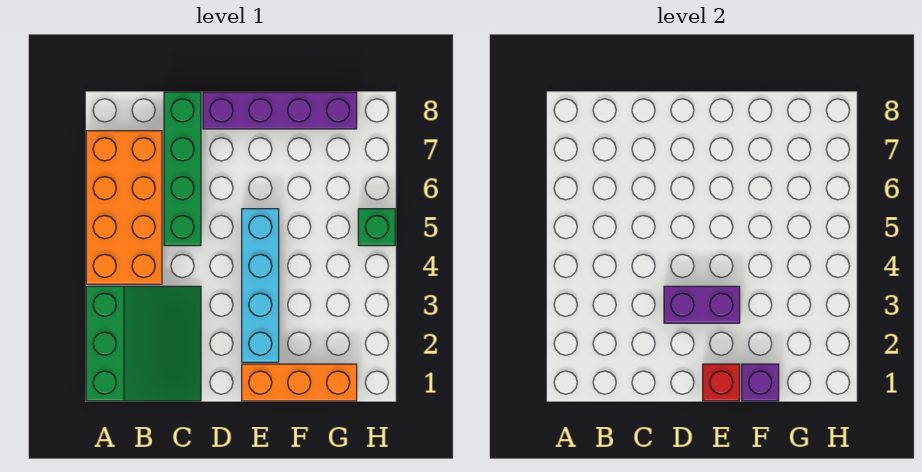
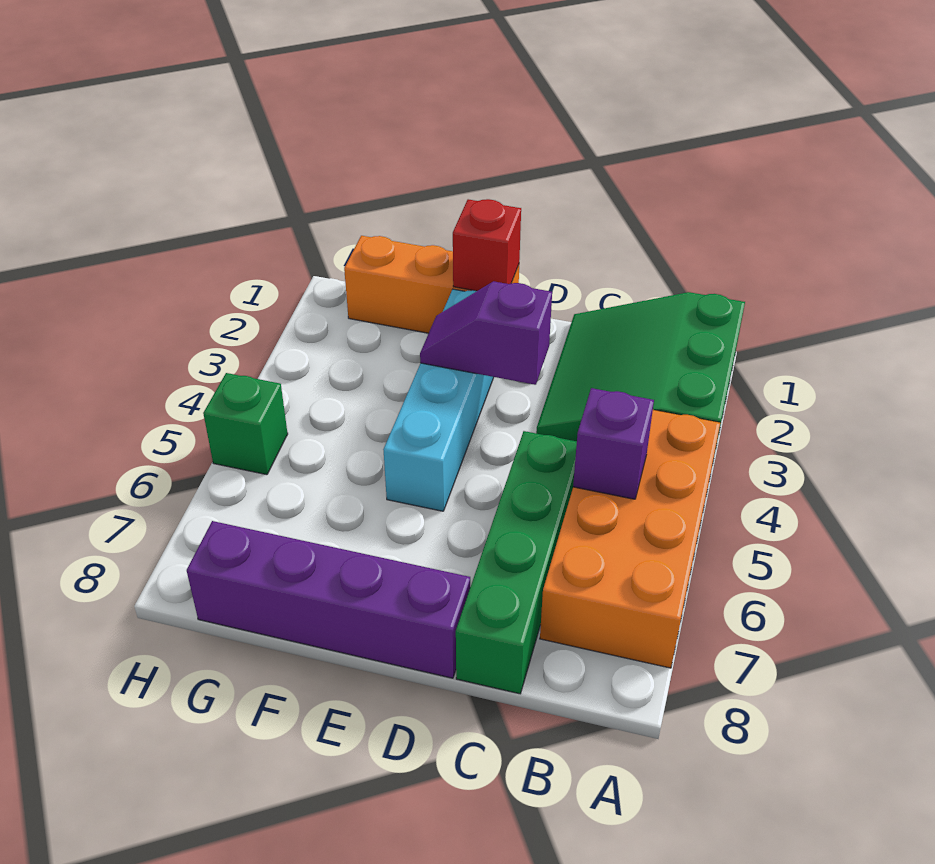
purple 1x2 brick [664,286,740,323] -> purple 1x2 slope [420,281,552,385]
purple 1x1 brick [742,364,779,401] -> purple 1x1 brick moved to [573,388,654,499]

